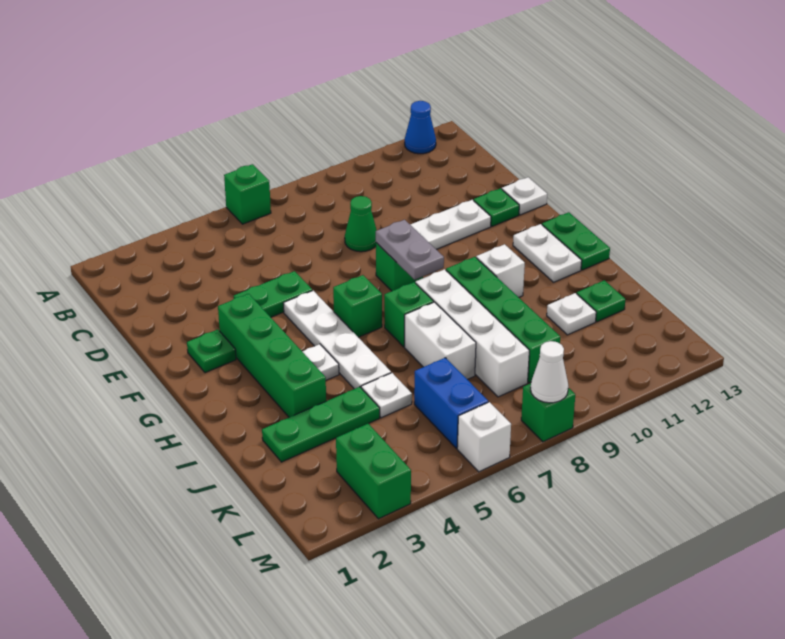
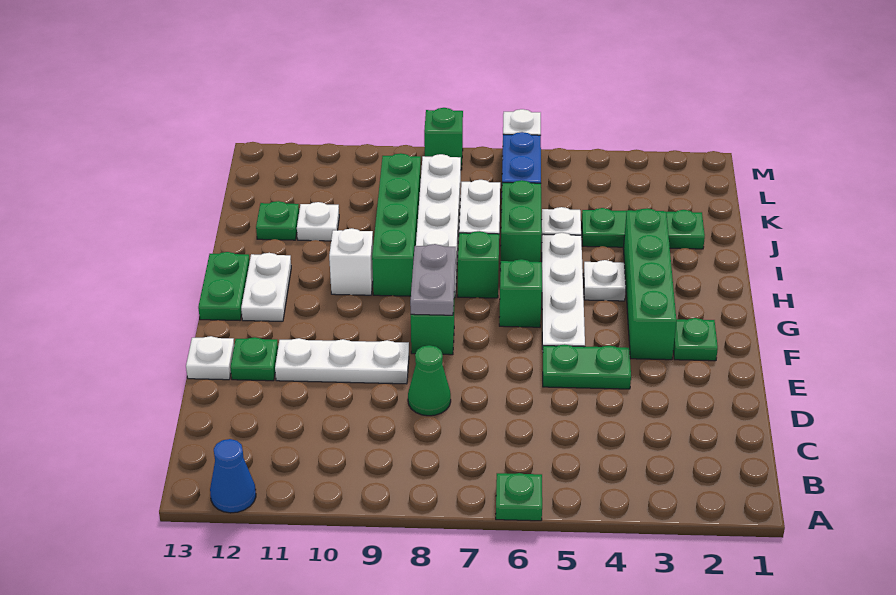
green 1x1 brick [224,164,271,224] -> green 1x1 plate [496,473,542,521]
green 1x2 brick [336,424,411,519] -> green 1x2 brick moved to [500,180,542,271]
white 1x1 cone [531,341,568,403] -> none

